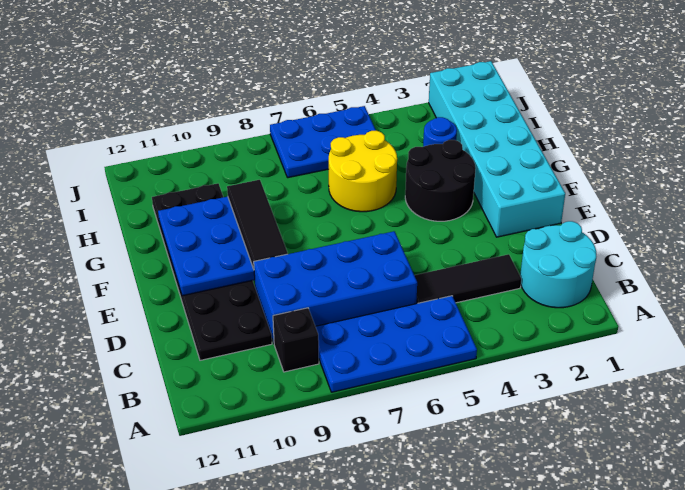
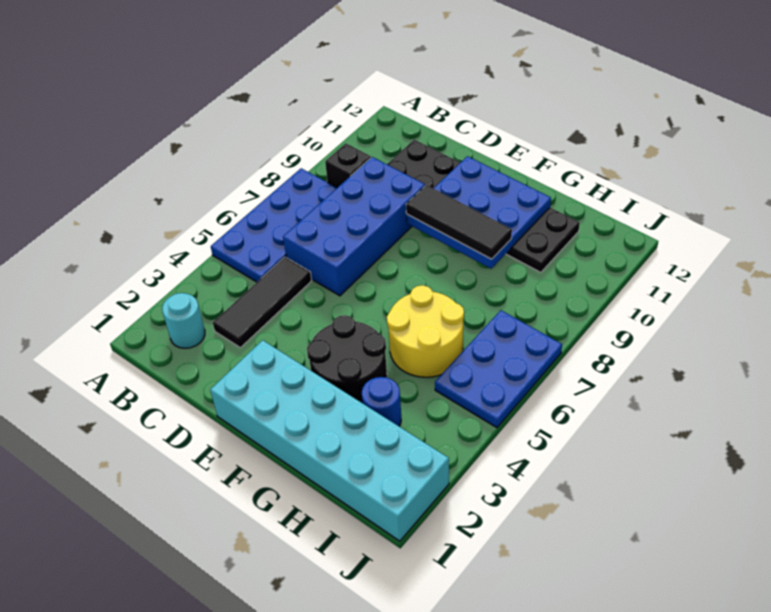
cyan 2x2 round brick [520,221,596,308] -> cyan 1x1 round brick [162,293,205,348]

